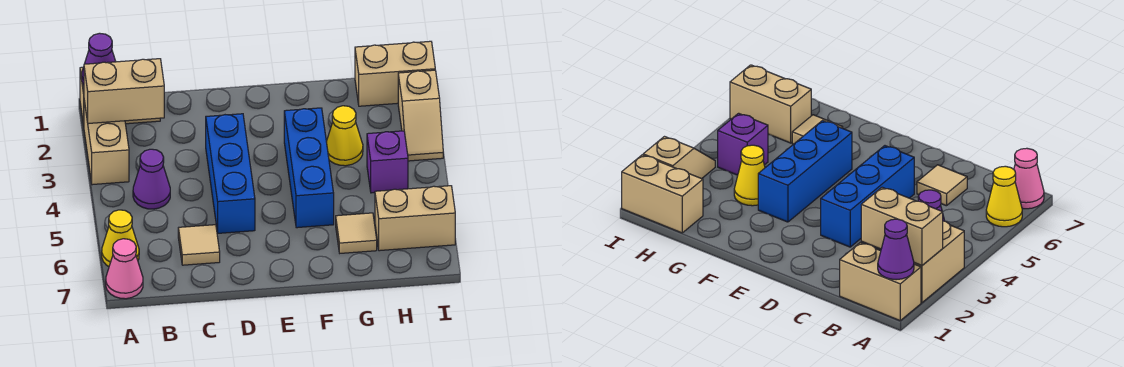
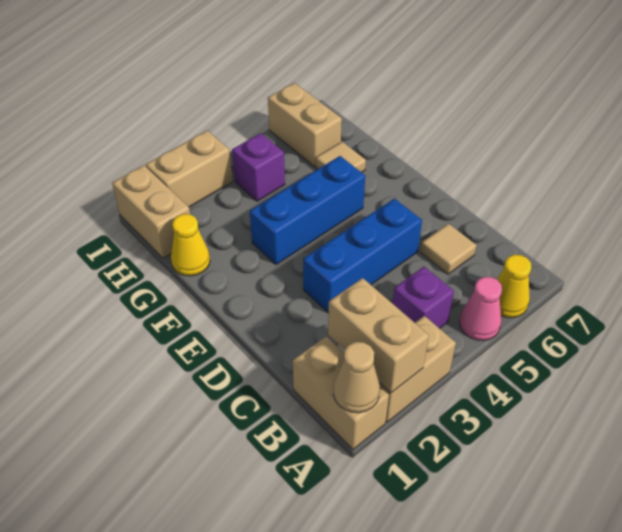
purple 1x1 cone [82,33,116,85] -> tan 1x1 cone [333,342,380,413]
pink 1x1 cone [106,239,143,299] -> pink 1x1 cone moved to [460,277,502,341]
purple 1x1 cone [133,149,170,209] -> purple 1x1 brick [392,267,454,329]
yellow 1x1 cone [326,106,363,166] -> yellow 1x1 cone moved to [171,214,210,276]
tan 1x2 slope [398,70,443,161] -> tan 1x2 brick [146,131,232,207]

